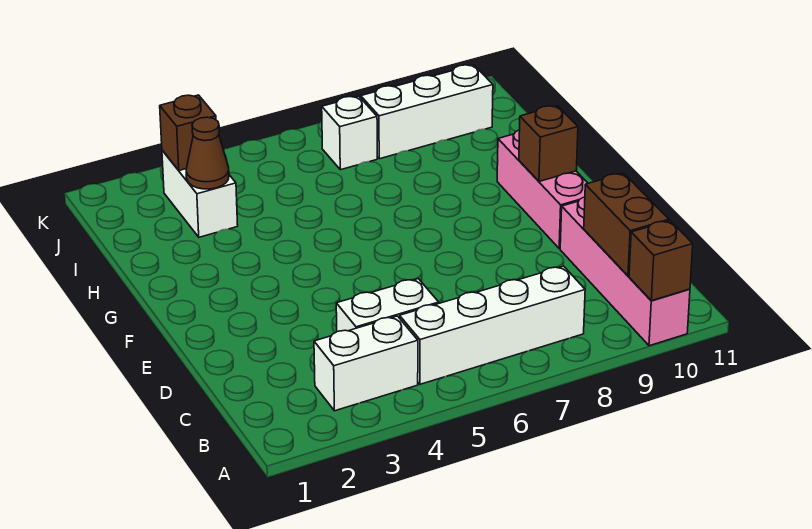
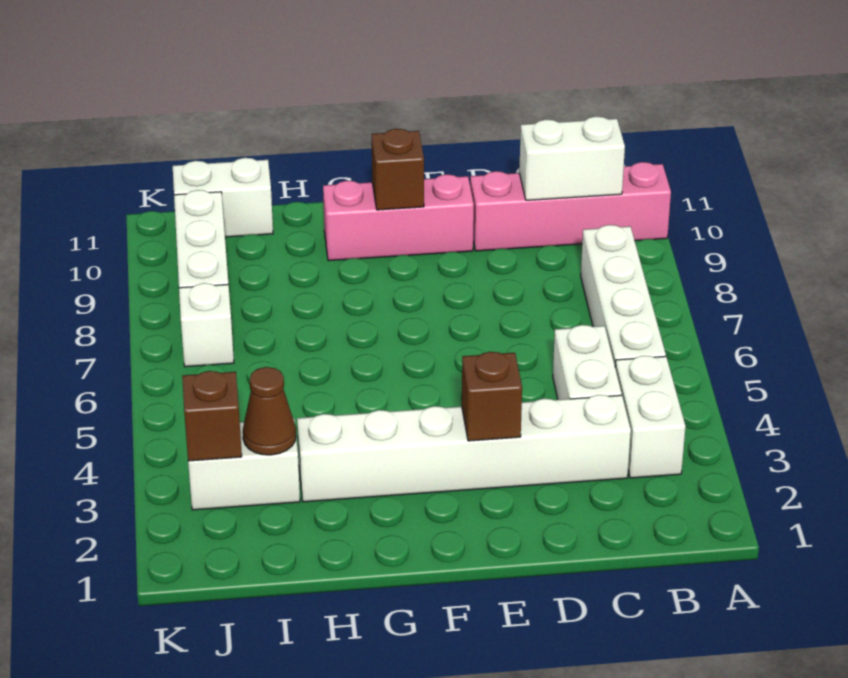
brown 1x1 brick [629,221,693,301] -> brown 1x1 brick moved to [462,352,522,441]
brown 1x2 brick [584,173,669,276] -> white 1x2 brick [519,116,625,200]
none -> white 1x6 brick [297,395,631,502]
none -> white 1x2 brick [173,158,273,237]

